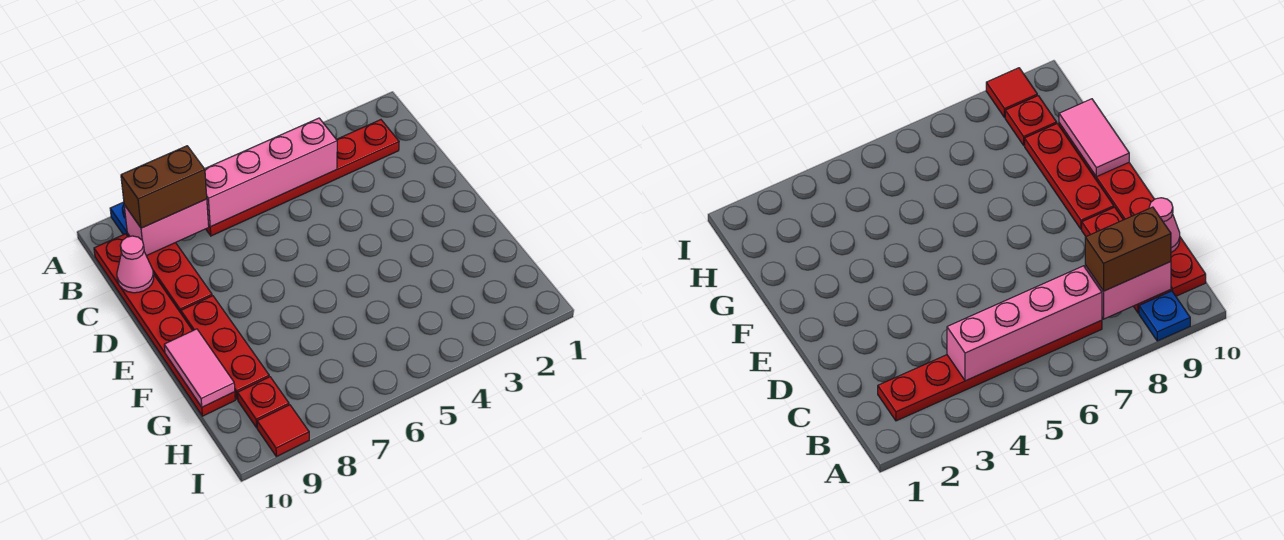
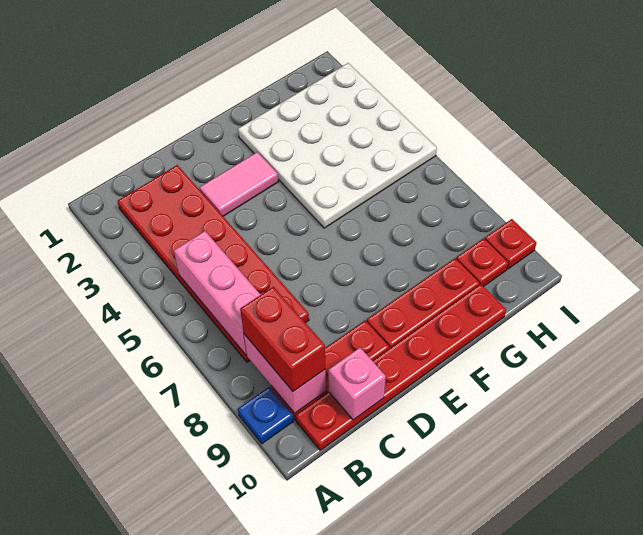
red 1x6 plate [206,120,399,236] -> red 2x6 plate [117,165,309,362]
pink 1x4 brick [205,118,337,227] -> pink 1x3 brick [174,231,261,355]
brown 1x2 brick [121,146,207,228] -> red 1x2 brick [240,287,325,391]
pink 1x1 cone [117,236,154,293] -> pink 1x1 brick [328,348,386,420]
none -> white 4x4 plate [238,63,437,228]
pink 1x2 tile [164,329,235,407] -> pink 1x2 tile moved to [199,152,279,216]
red 1x1 tile [257,405,309,457] -> red 1x1 plate [485,219,536,269]

